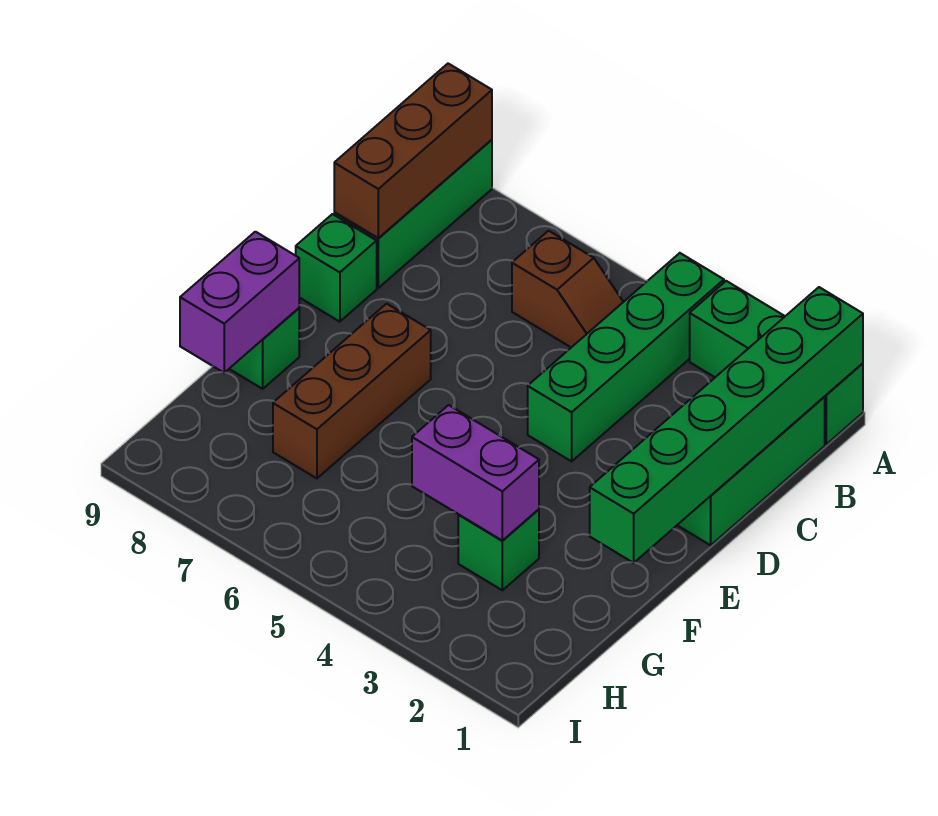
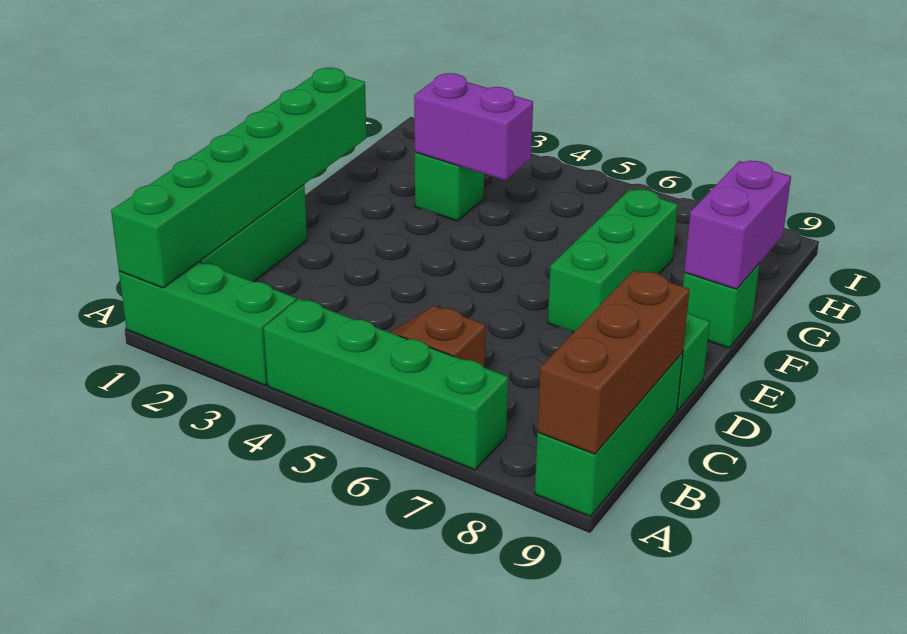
green 1x4 brick [528,253,724,461] -> green 1x4 brick turned to [264,299,508,470]
brown 1x3 brick [273,304,431,478] -> green 1x3 brick [548,189,678,332]

